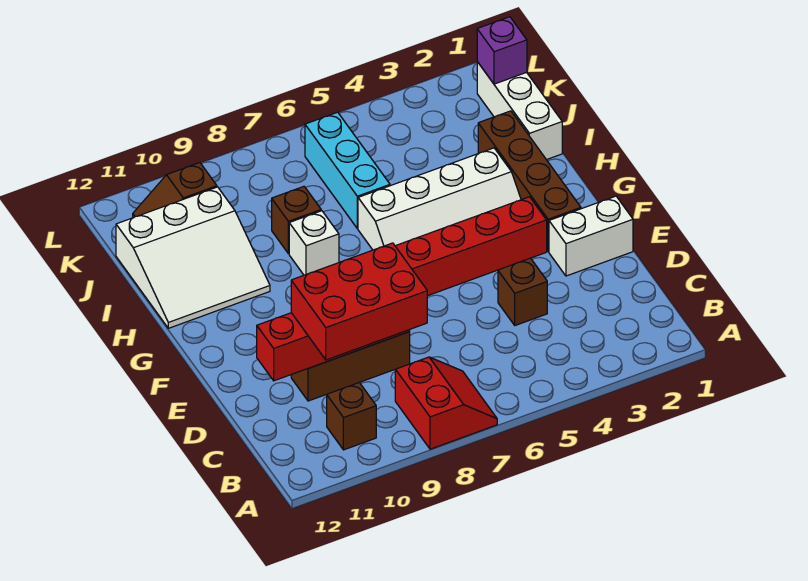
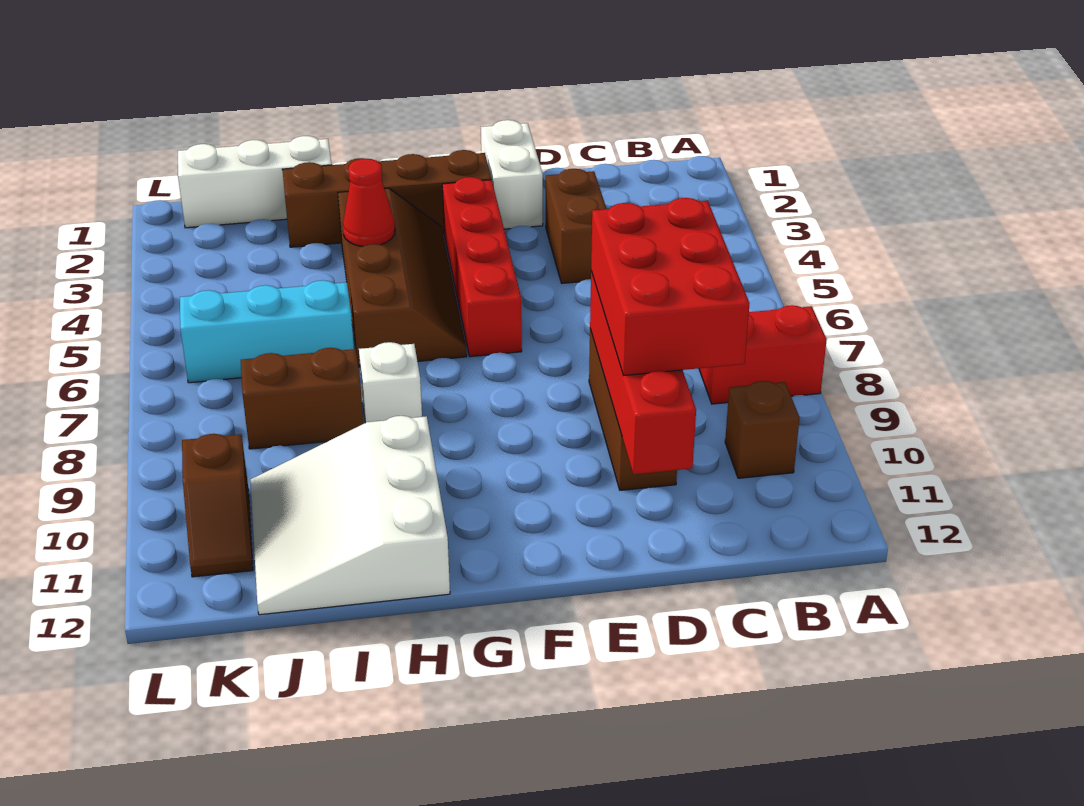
brown 1x1 brick [498,258,547,325] -> brown 1x2 brick [546,169,607,283]
white 2x4 slope [358,148,521,250] -> brown 2x4 slope [338,188,467,367]
none -> red 1x1 cone [343,159,395,246]
white 3x3 slope [116,187,270,328] -> white 3x3 slope turned to [250,416,450,615]
brown 1x1 brick [272,186,321,254] -> brown 1x2 brick [241,348,363,449]
purple 1x1 brick [477,17,527,84] -> none

